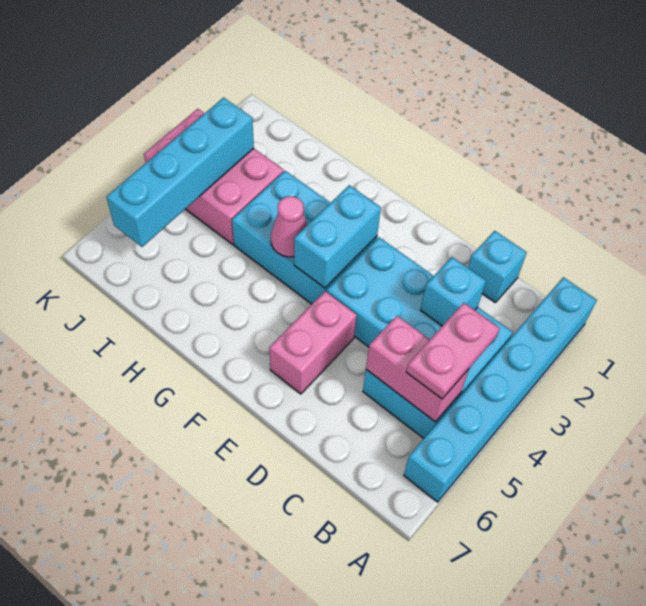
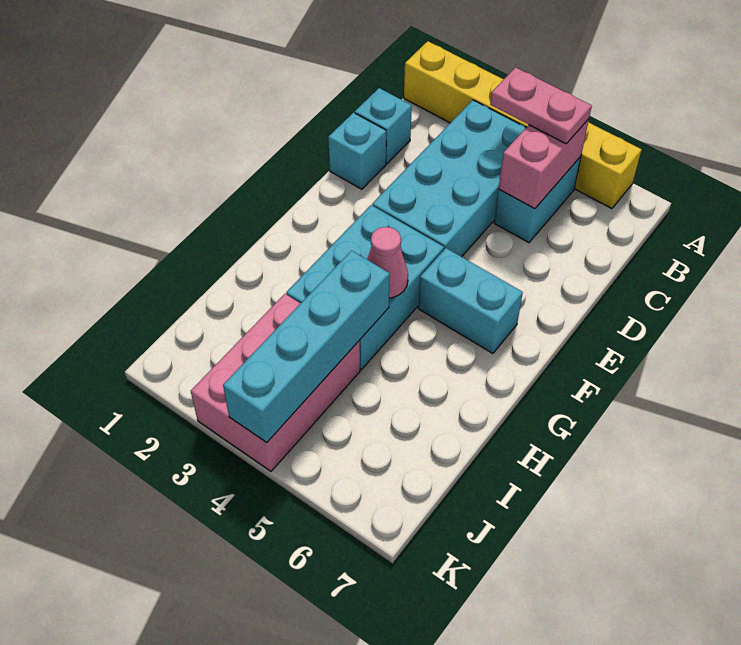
cyan 1x6 brick [404,277,597,502] -> yellow 1x6 brick [404,41,642,209]
cyan 1x1 brick [421,257,486,326] -> cyan 1x1 brick moved to [328,113,386,189]
pink 1x2 brick [269,291,357,394] -> none
cyan 1x2 brick [294,185,381,288] -> cyan 1x2 brick moved to [418,248,523,354]
cyan 1x4 brick [106,98,254,247] -> cyan 1x4 brick turned to [223,251,390,443]

